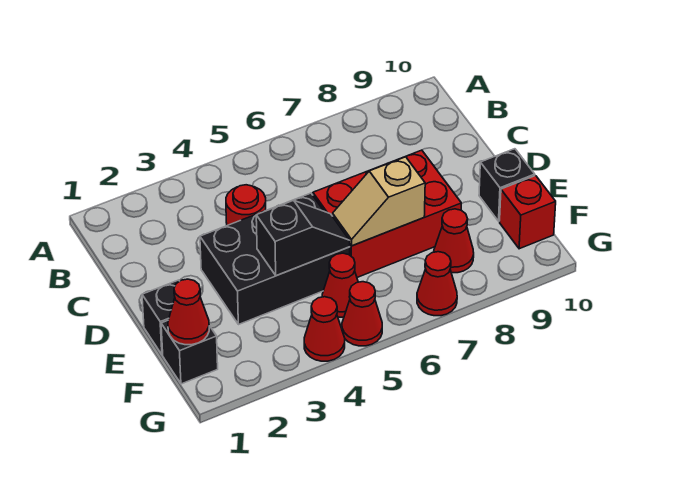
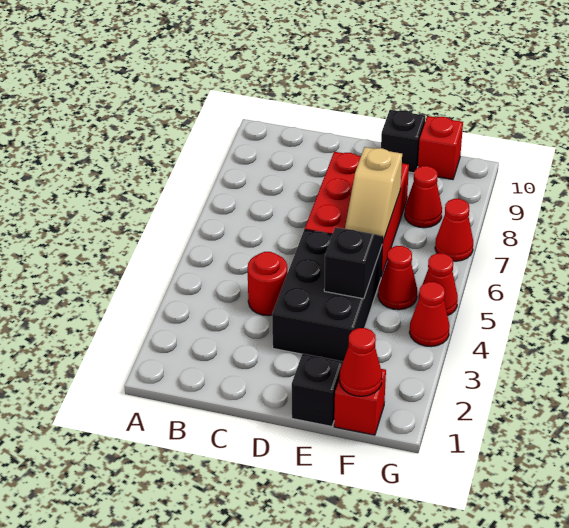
black 1x1 brick [161,321,218,384] -> red 1x1 brick [334,369,386,435]

